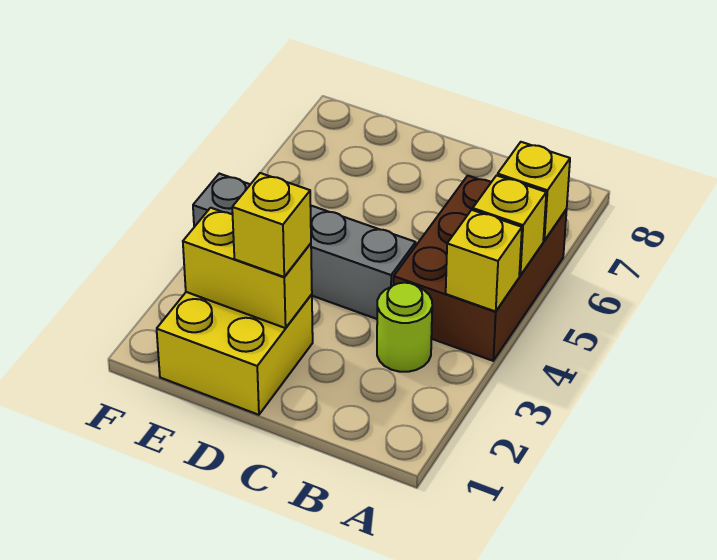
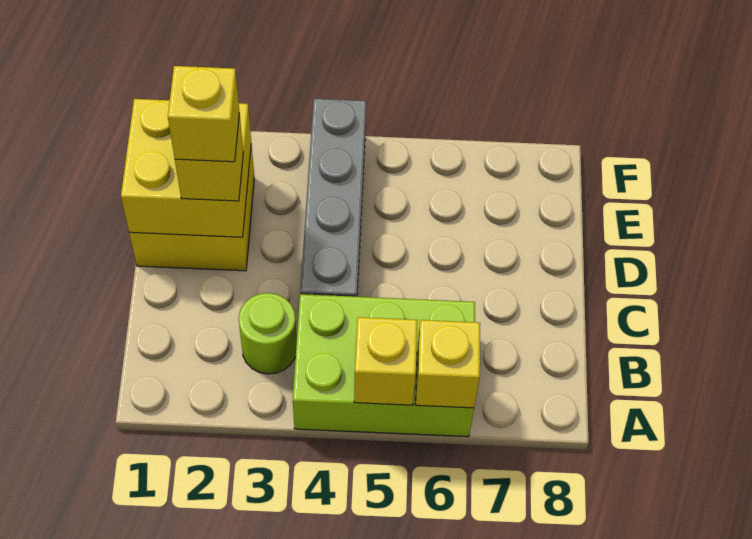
brown 2x3 brick [394,176,567,361] -> lime 2x3 brick [293,294,475,437]
yellow 1x1 brick [446,210,522,311] -> yellow 1x1 brick moved to [168,66,239,162]
yellow 1x2 brick [183,208,312,328] -> yellow 2x2 brick [121,99,251,237]

